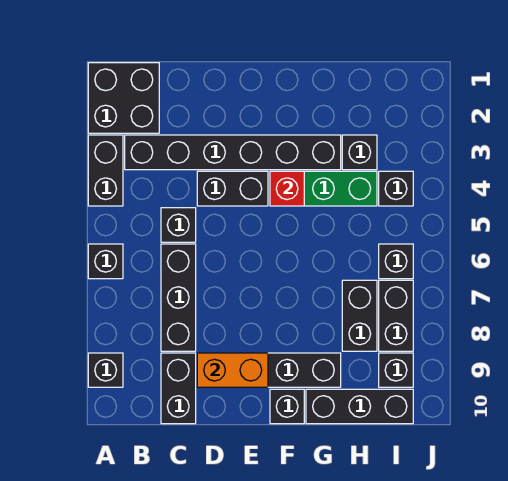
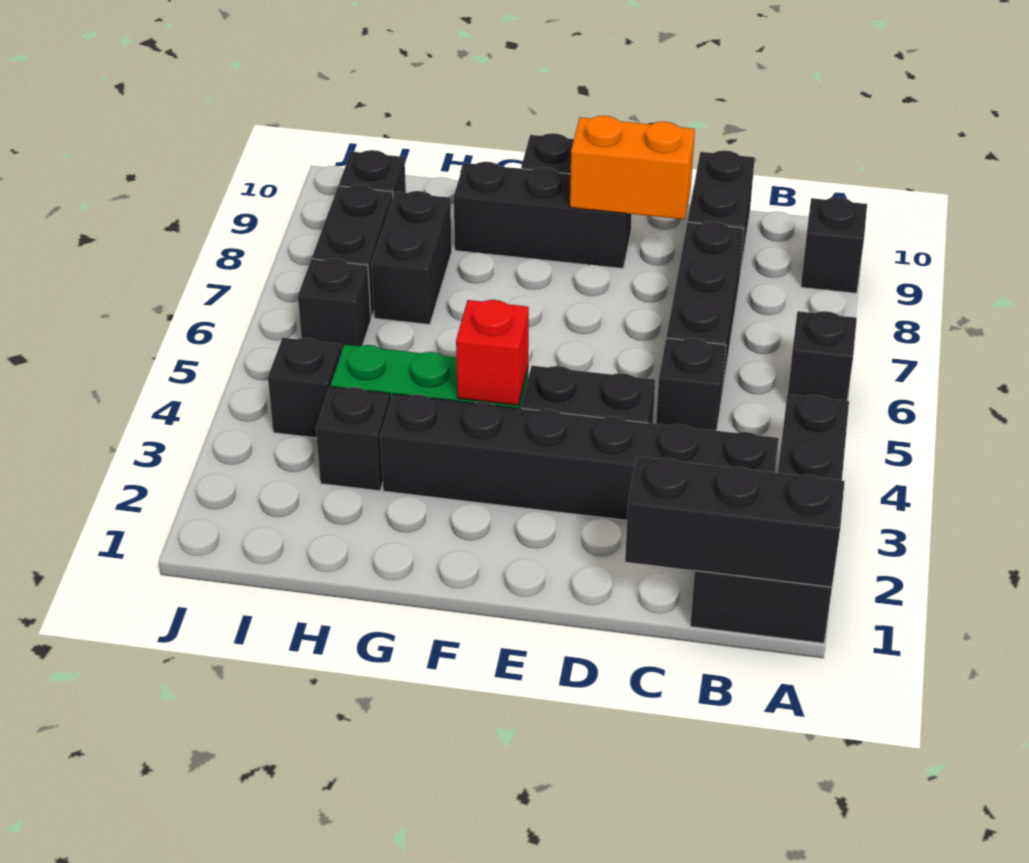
black 1x3 brick [306,389,413,424] -> black 1x3 brick moved to [625,457,845,587]

